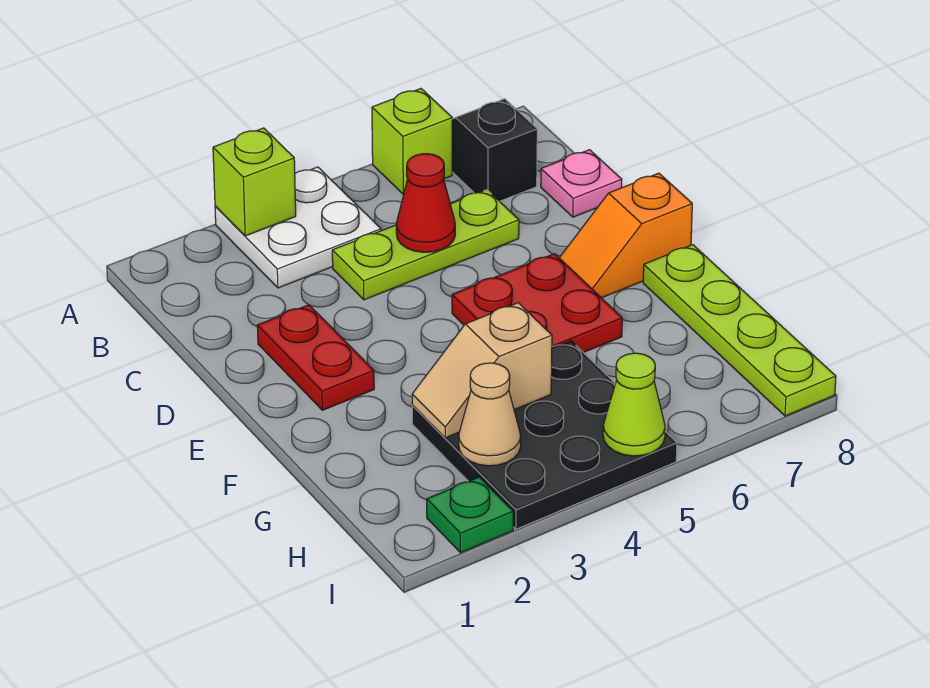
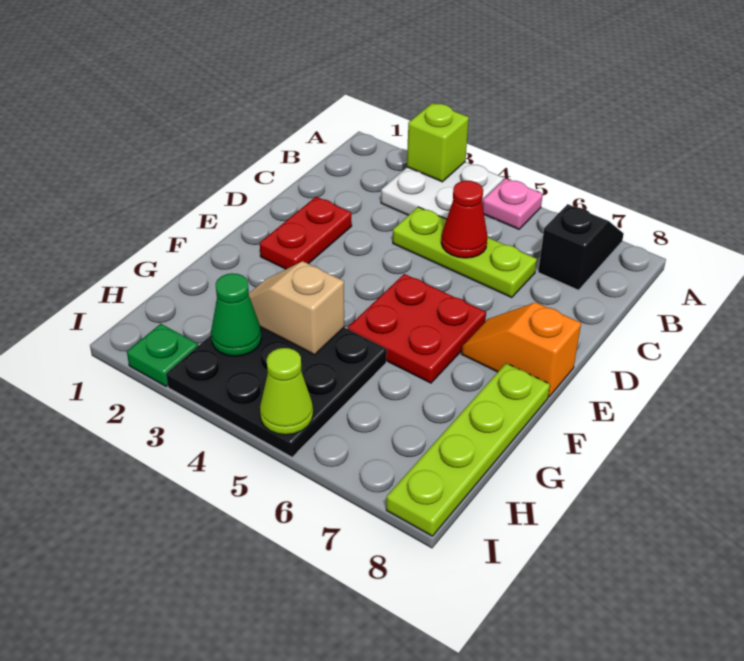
lime 1x1 brick [372,89,452,194] -> none
pink 1x1 plate [541,150,622,217] -> pink 1x1 plate moved to [482,178,543,229]
tan 1x1 cone [459,363,521,466] -> green 1x1 cone [211,273,262,356]

